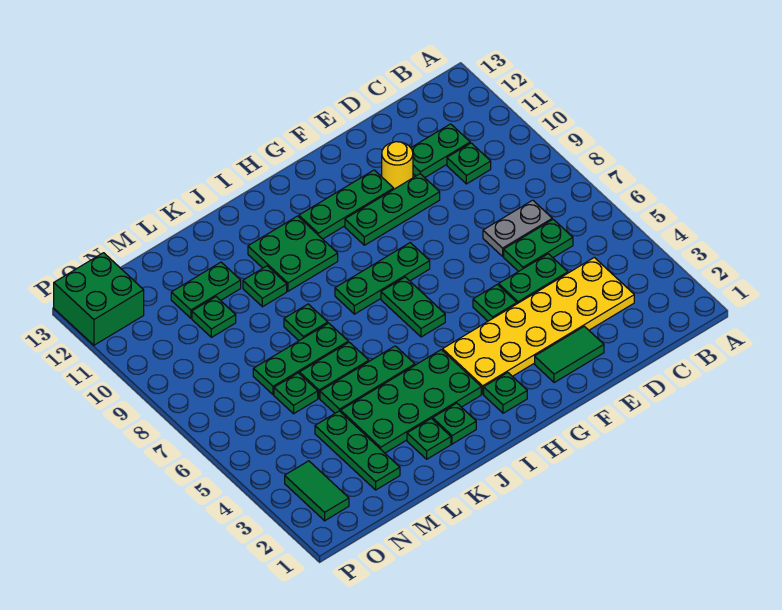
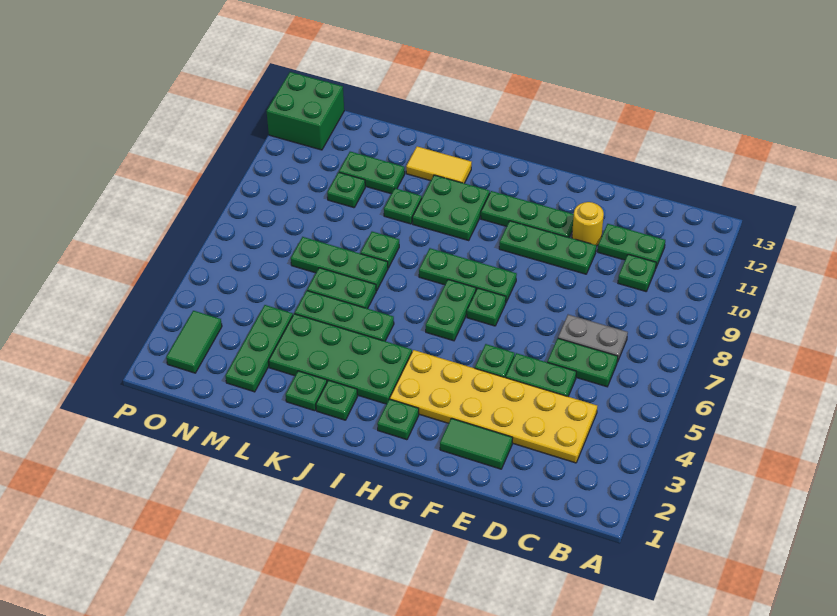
none -> yellow 1x2 tile [406,146,472,183]
green 1x1 plate [274,373,318,414] -> green 1x1 plate moved to [467,288,506,326]

